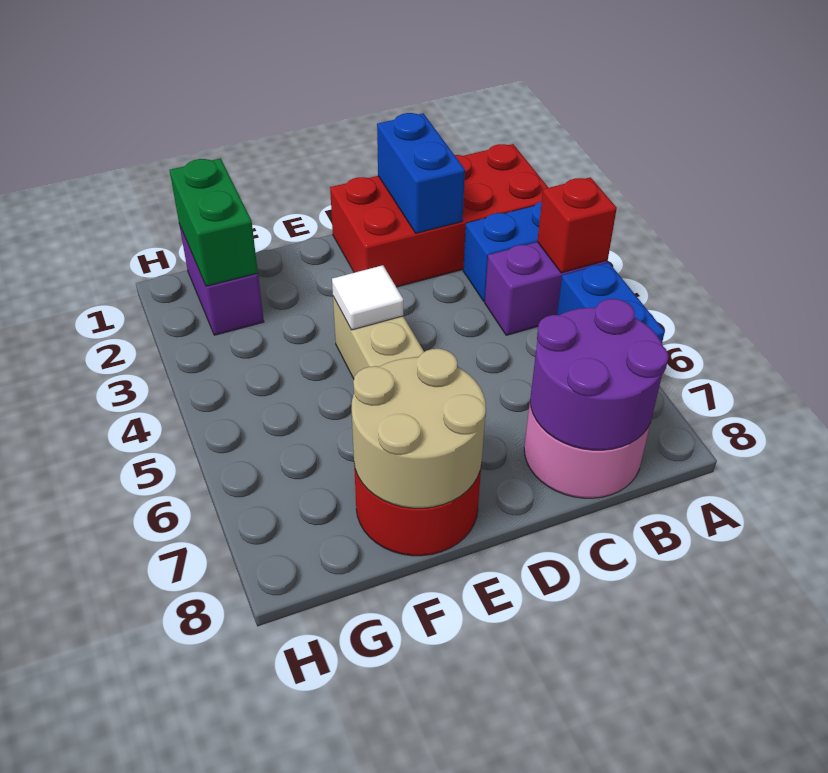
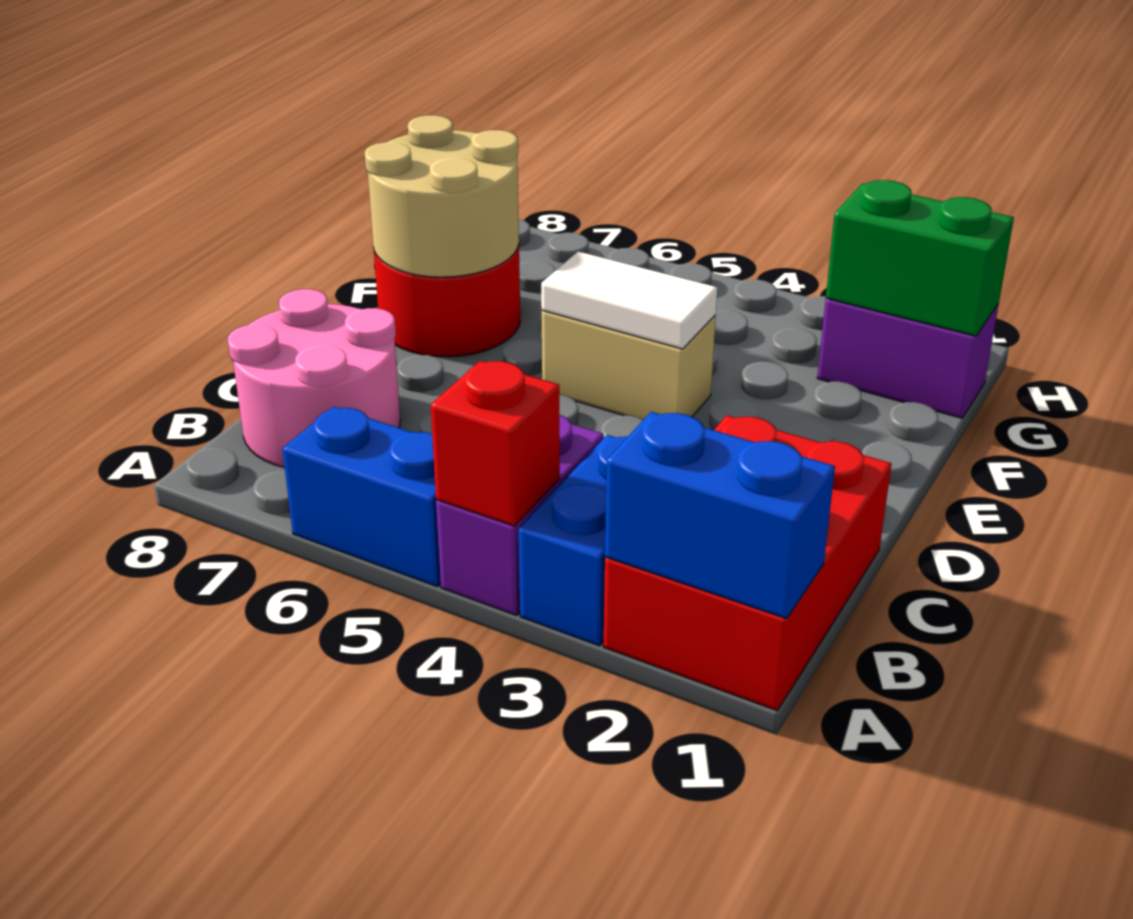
red 2x4 brick [330,144,548,287] -> red 2x3 brick [604,416,891,711]
purple 2x2 round brick [530,299,668,450] -> none
blue 1x2 brick [377,113,465,233] -> blue 1x2 brick moved to [605,412,835,619]
white 1x1 tile [332,265,403,330] -> white 1x2 tile [541,251,717,349]

